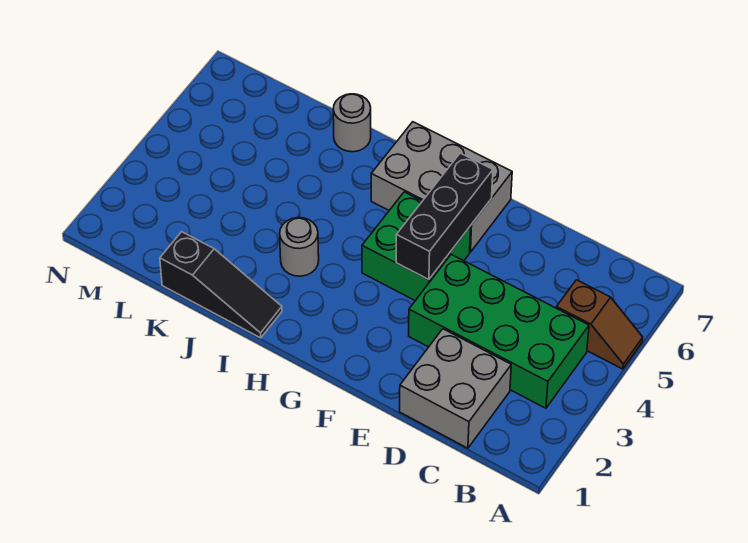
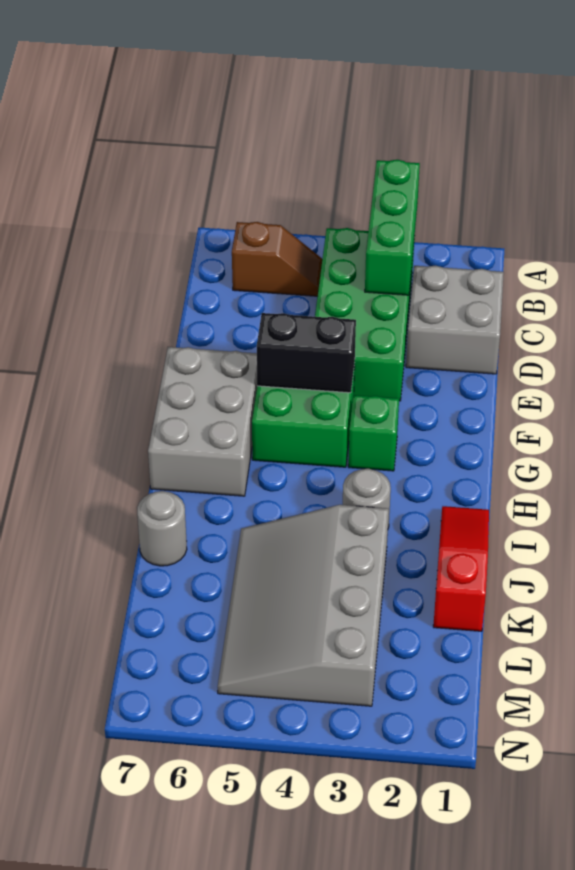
none -> green 1x3 brick [365,160,420,295]
brown 1x2 slope [556,280,643,369] -> brown 1x2 slope turned to [232,222,322,296]
black 1x3 brick [396,153,493,280] -> black 1x2 brick [257,313,356,393]
none -> green 1x1 brick [348,395,399,471]
black 1x3 slope [160,232,282,338] -> red 1x3 slope [433,506,489,631]
none -> grey 3x4 slope [218,505,389,706]

